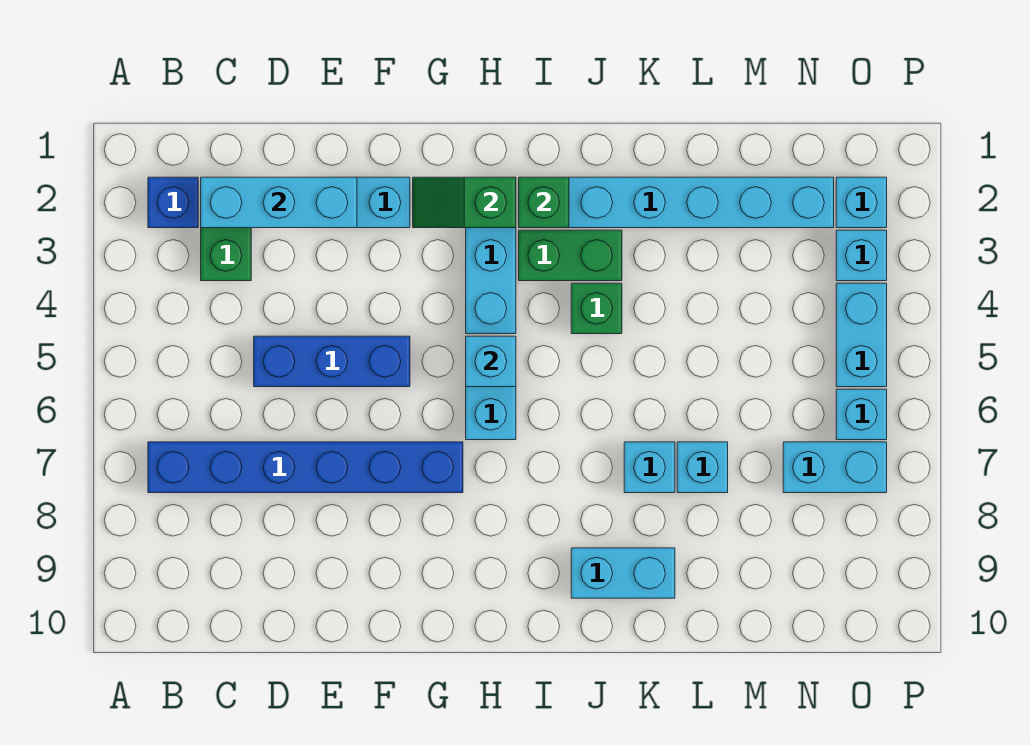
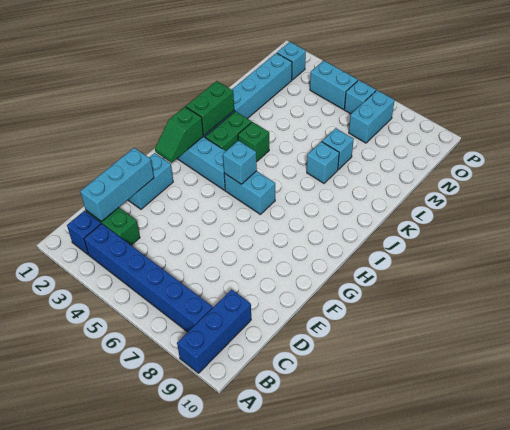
blue 1x6 brick [148,442,463,493] -> blue 1x6 brick turned to [84,223,213,332]
blue 1x3 brick [254,336,410,387] -> blue 1x3 brick moved to [177,290,251,373]
green 1x1 brick [519,177,569,228] -> green 1x2 brick [186,81,234,135]
cyan 1x2 brick [571,548,675,598] -> none
cyan 1x1 brick [836,230,887,281] -> none

